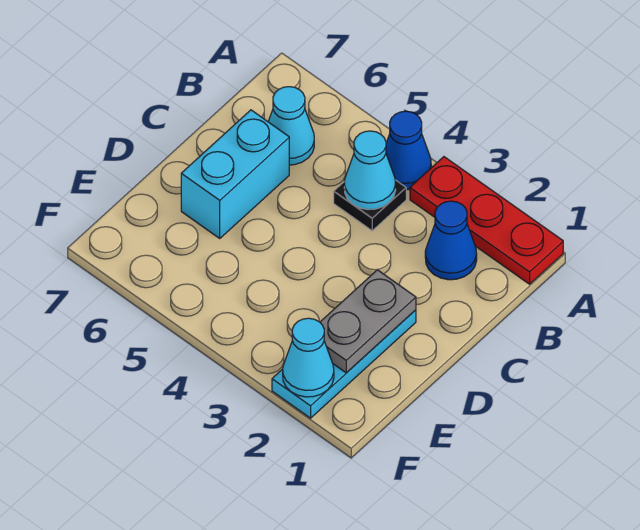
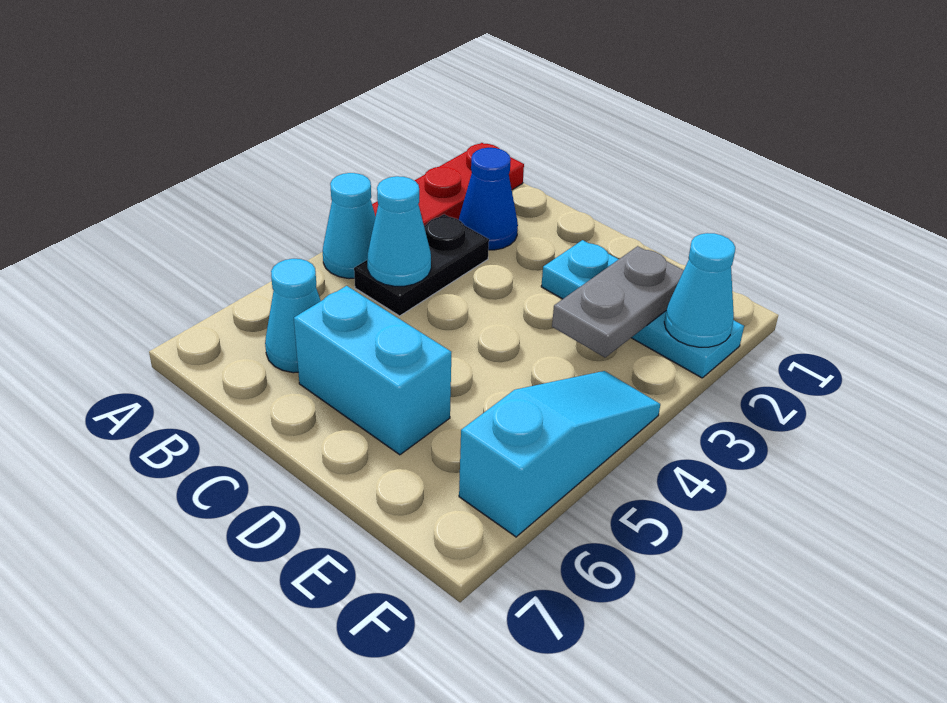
blue 1x1 cone [386,111,431,190] -> cyan 1x1 cone [323,173,376,279]
black 1x1 plate [334,180,406,231] -> black 1x2 plate [354,214,489,316]
grey 1x2 plate [320,270,416,373] -> grey 1x2 plate turned to [552,246,684,357]
none -> cyan 1x3 slope [459,371,660,537]

